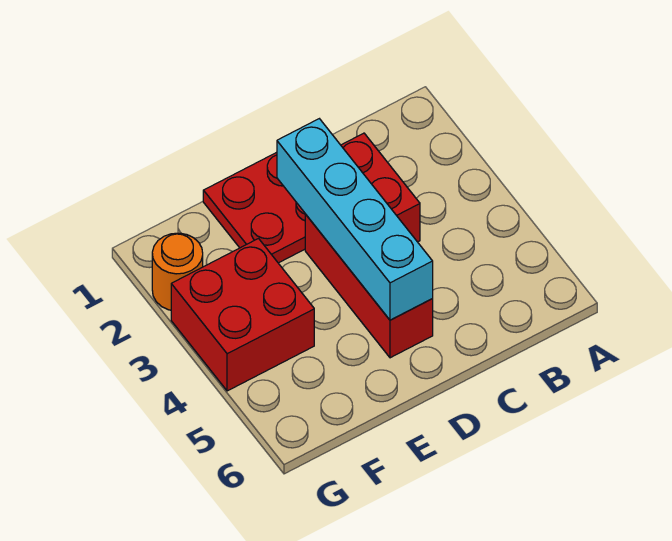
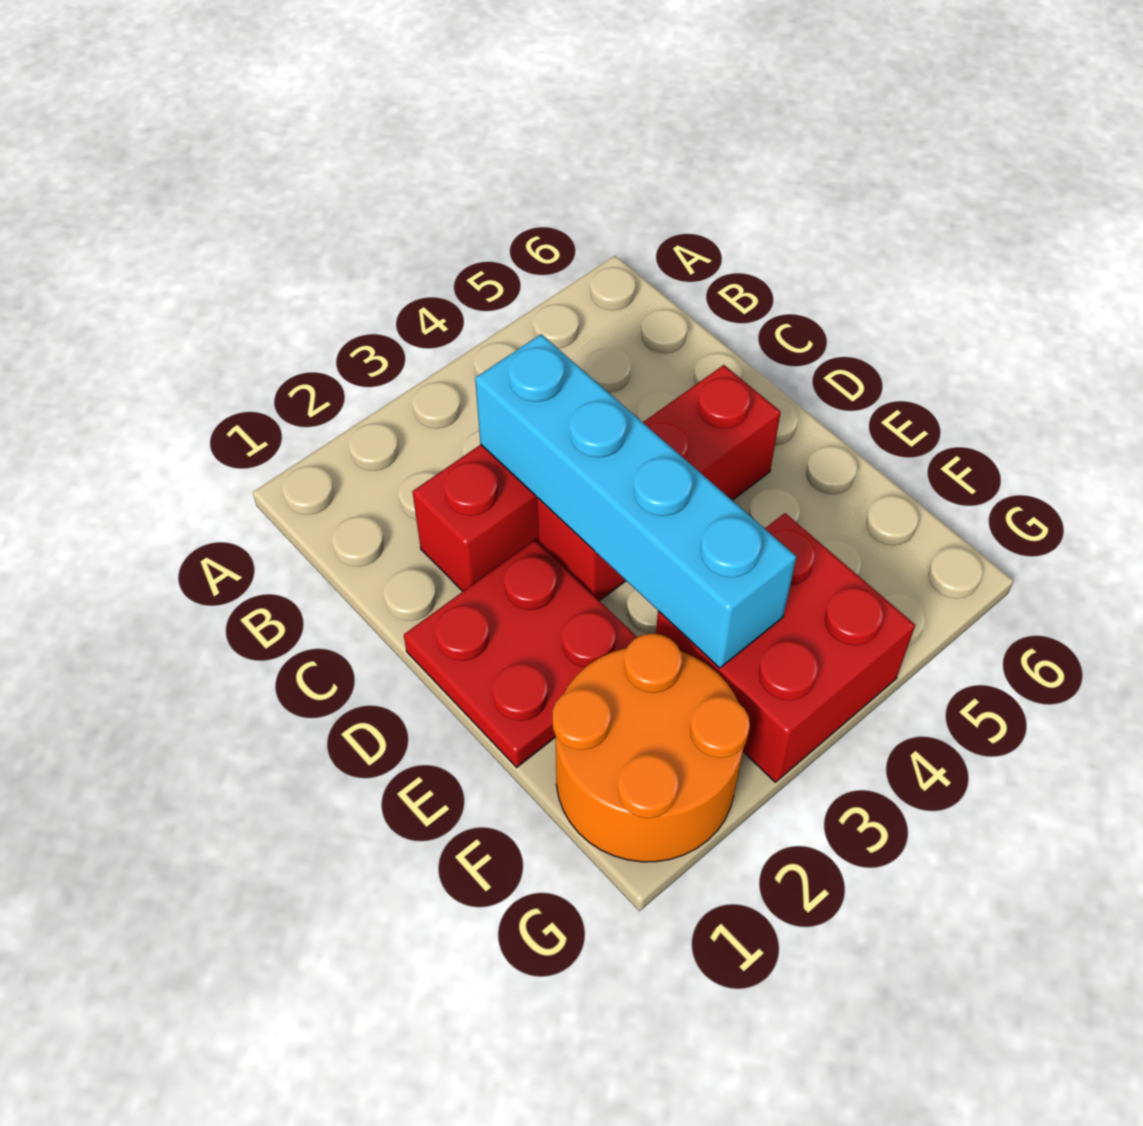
cyan 1x4 brick [277,119,433,320] -> cyan 1x4 brick turned to [475,334,796,668]
orange 1x1 round brick [152,233,203,310] -> orange 2x2 round brick [552,633,750,862]

